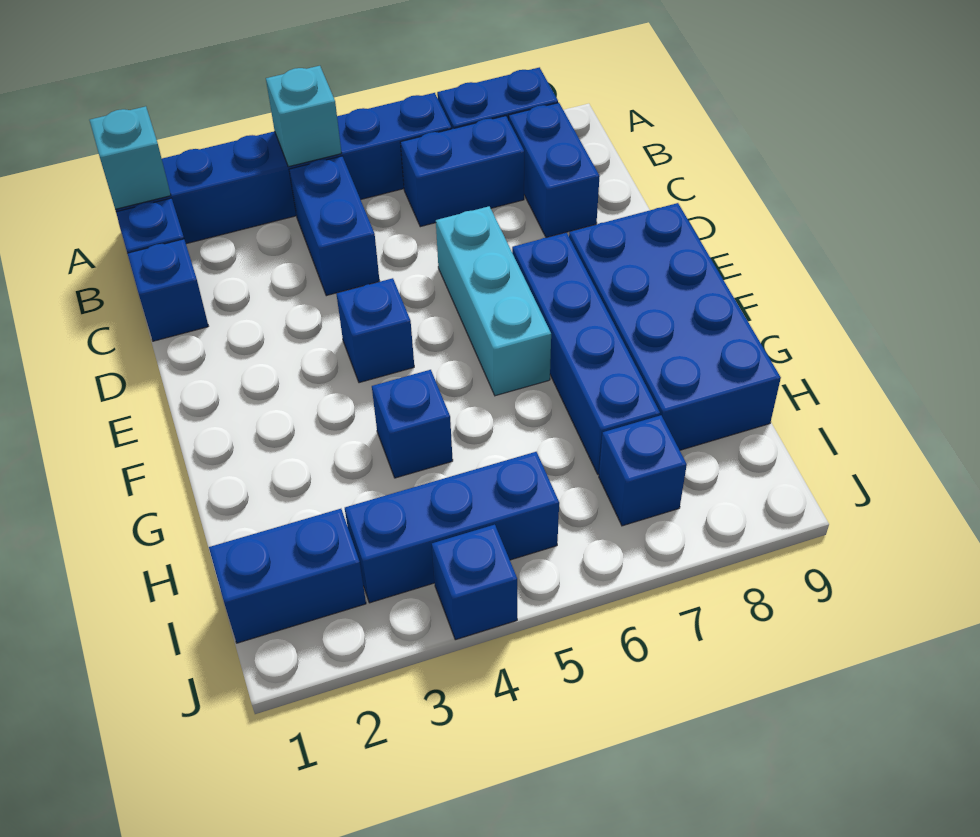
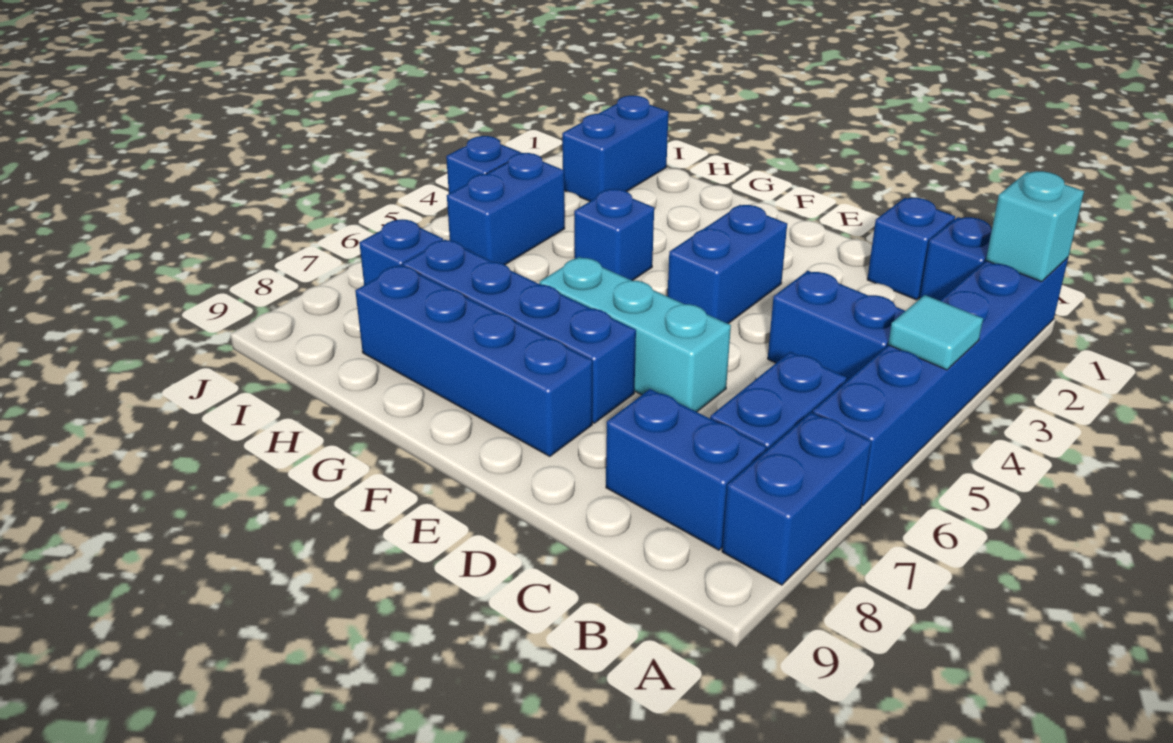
cyan 1x1 brick [266,66,341,167] -> cyan 1x1 tile [888,295,983,370]
blue 1x1 brick [336,278,414,383] -> blue 1x2 brick [668,205,787,324]
blue 2x4 brick [569,203,781,450] -> blue 1x4 brick [355,265,592,456]
blue 1x3 brick [345,452,559,603] -> blue 1x2 brick [447,153,565,265]

